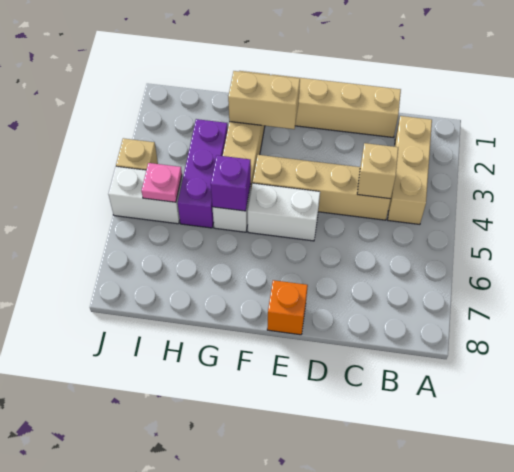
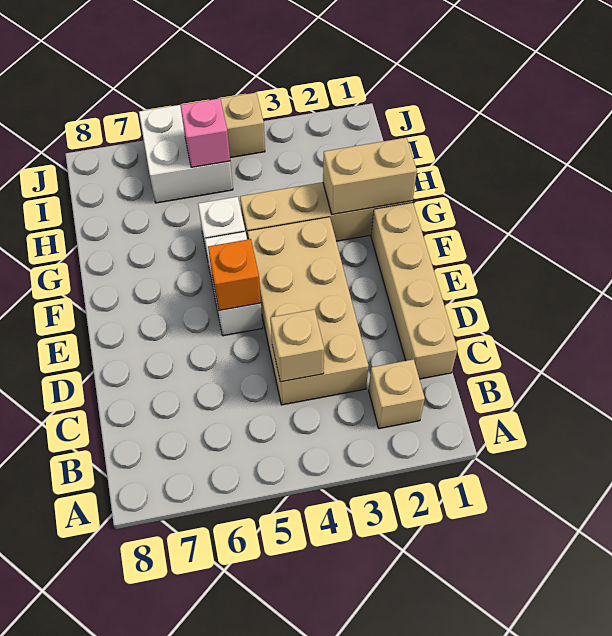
tan 1x3 brick [388,116,432,224] -> tan 1x1 brick [369,359,425,428]
tan 1x4 brick [253,155,391,220] -> tan 2x4 brick [248,217,368,405]
orange 1x1 brick [267,280,308,335] -> orange 1x1 brick moved to [208,239,261,311]
tan 1x2 brick [228,71,300,129] -> tan 1x2 brick turned to [323,138,417,214]
purple 1x1 brick [211,155,251,211] -> none
purple 1x3 brick [178,119,228,228] -> none
white 1x2 brick [108,167,183,224] -> white 2x2 brick [139,105,233,203]
pink 1x1 plate [141,163,182,202] -> pink 1x1 brick [180,98,230,167]

